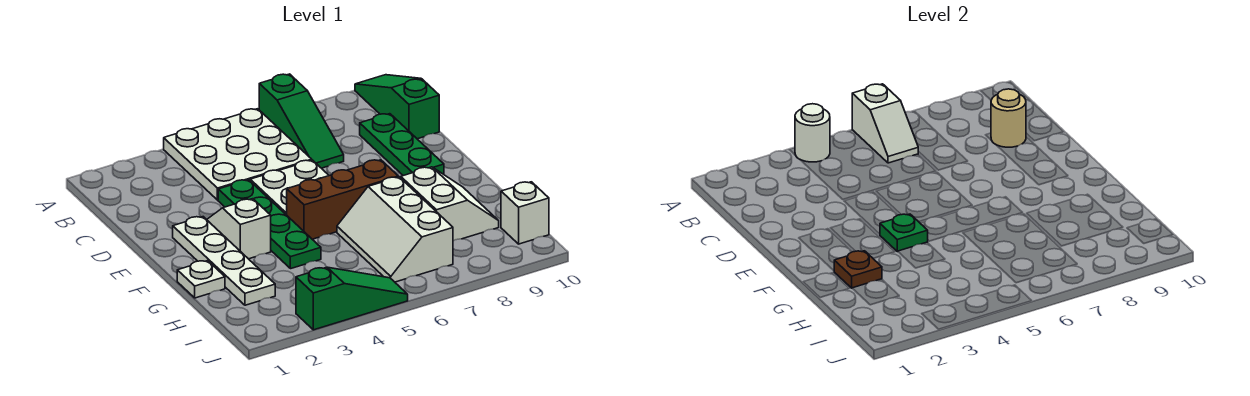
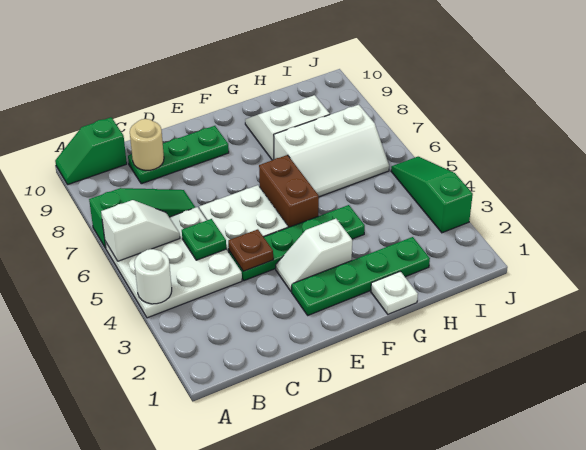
green 1x3 slope [355,75,439,139] -> green 1x2 slope [55,117,127,185]
white 1x4 plate [173,217,275,305] -> green 1x4 plate [292,237,430,315]
green 1x1 plate [880,214,928,251] -> green 1x1 plate moved to [182,219,226,260]
brown 1x3 brick [287,160,398,239] -> brown 1x2 brick [259,155,319,227]
brown 1x1 plate [834,251,882,288] -> brown 1x1 plate moved to [228,229,273,271]
white 1x1 brick [501,182,549,244] -> none

